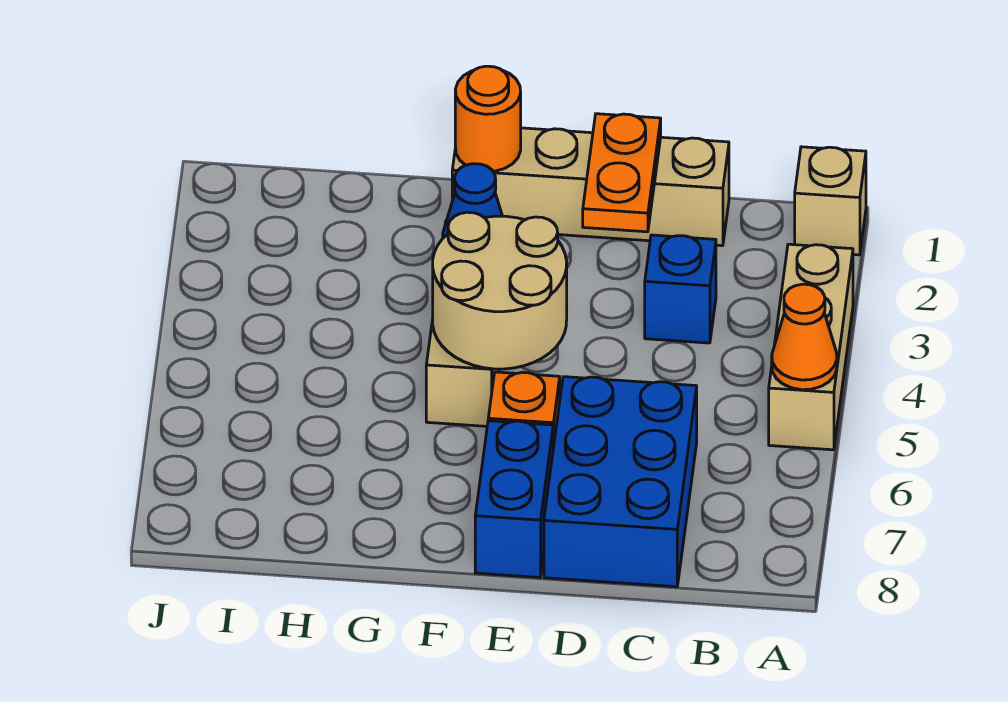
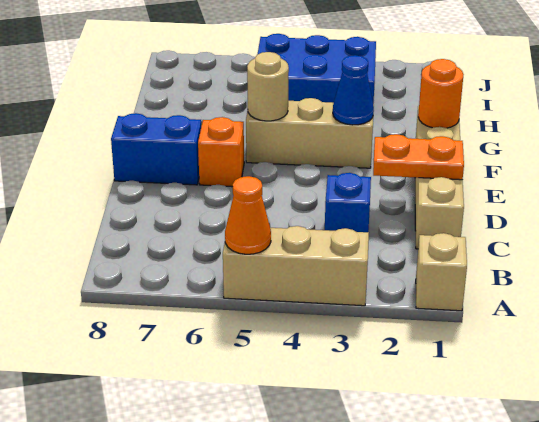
blue 2x3 brick [544,377,697,587] -> blue 2x3 brick moved to [258,34,376,103]
tan 2x2 round brick [433,212,567,369] -> tan 1x1 round brick [247,52,289,121]

